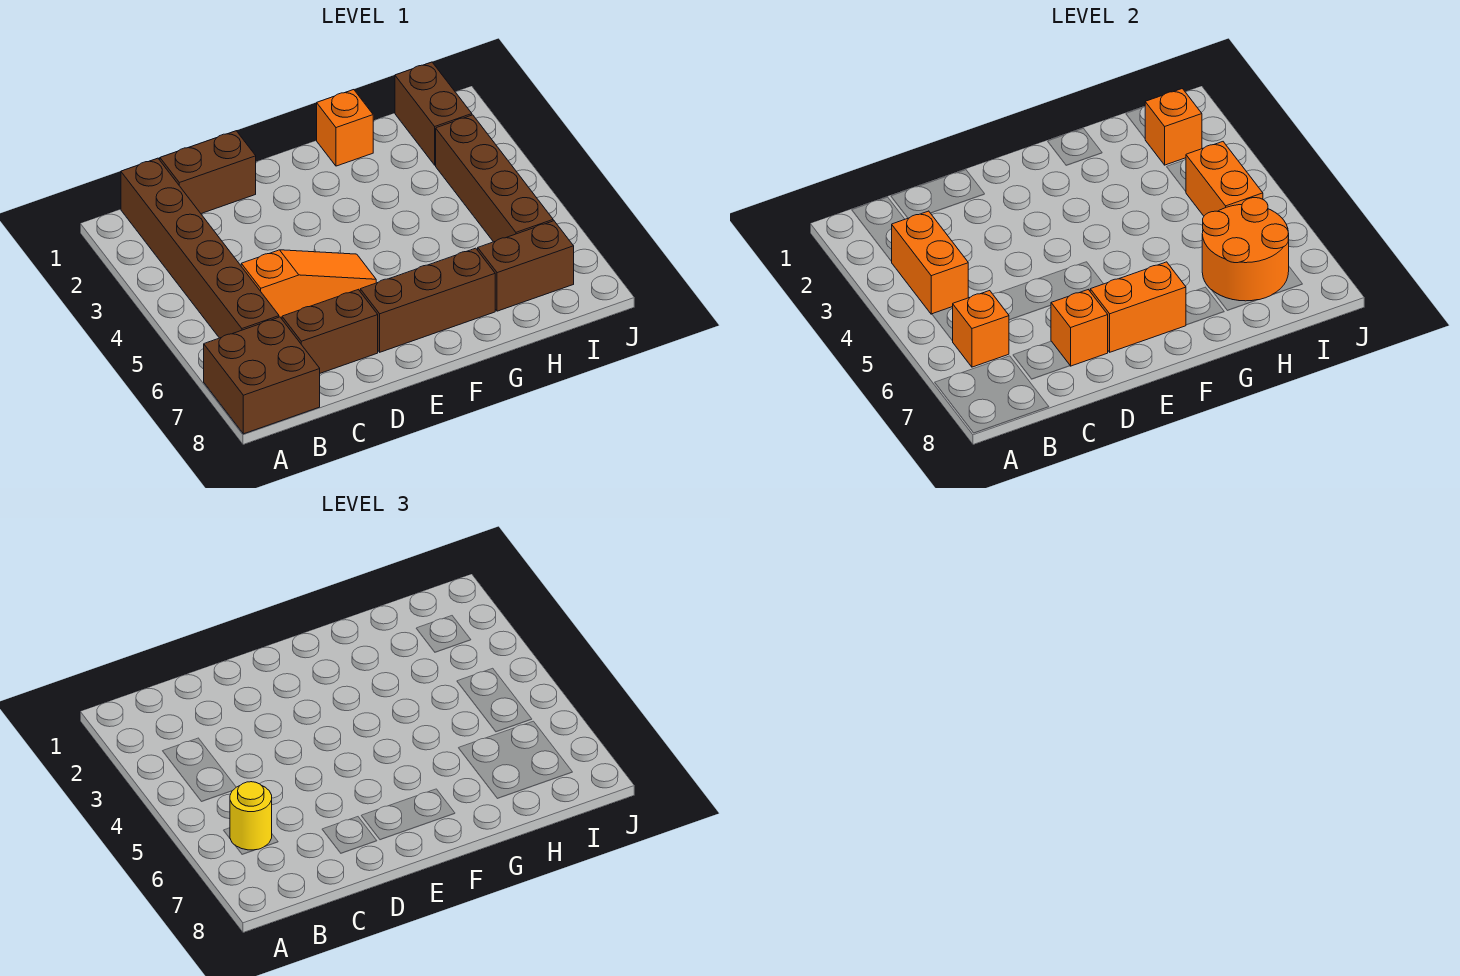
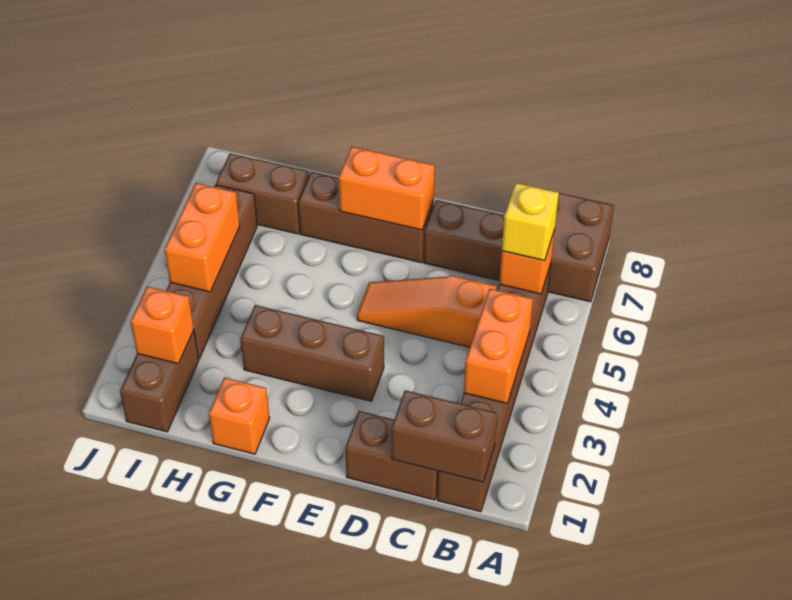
none -> brown 1x2 brick [391,390,497,482]
yellow 1x1 round brick [230,782,272,850] -> yellow 1x1 brick [502,183,559,261]
orange 1x1 brick [1051,290,1108,366] -> none
none -> brown 1x3 brick [240,305,384,401]
orange 2x2 round brick [1202,198,1289,301] -> none

